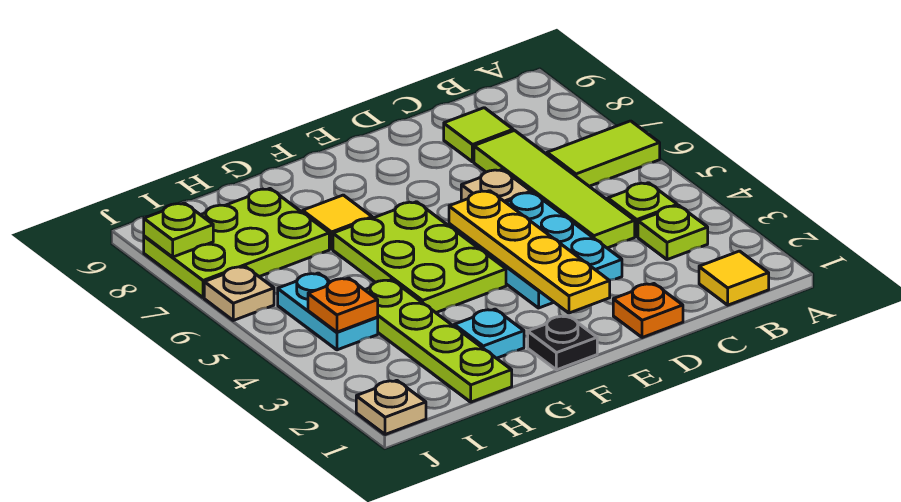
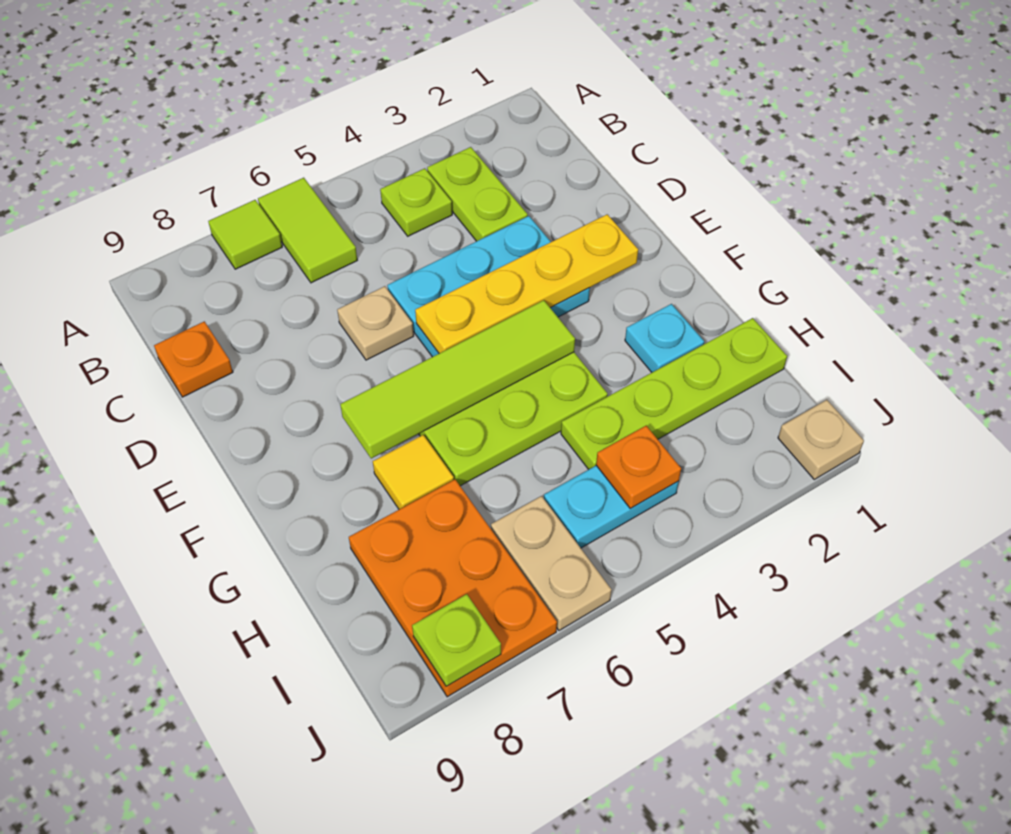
yellow 1x1 tile [699,251,769,305] -> none
lime 1x1 plate [638,206,708,260] -> lime 1x2 plate [427,147,528,241]
lime 1x4 tile [474,131,635,248] -> lime 1x4 tile moved to [340,300,575,459]
lime 1x1 tile [444,108,513,162] -> lime 1x1 tile moved to [208,200,282,269]
orange 1x1 plate [613,284,683,338] -> orange 1x1 plate moved to [154,321,233,397]
black 1x1 plate [528,316,597,370] -> none
lime 2x3 plate [144,189,329,298] -> orange 2x3 plate [349,479,557,697]
tan 1x1 plate [204,267,274,320] -> tan 1x2 plate [491,496,611,630]

